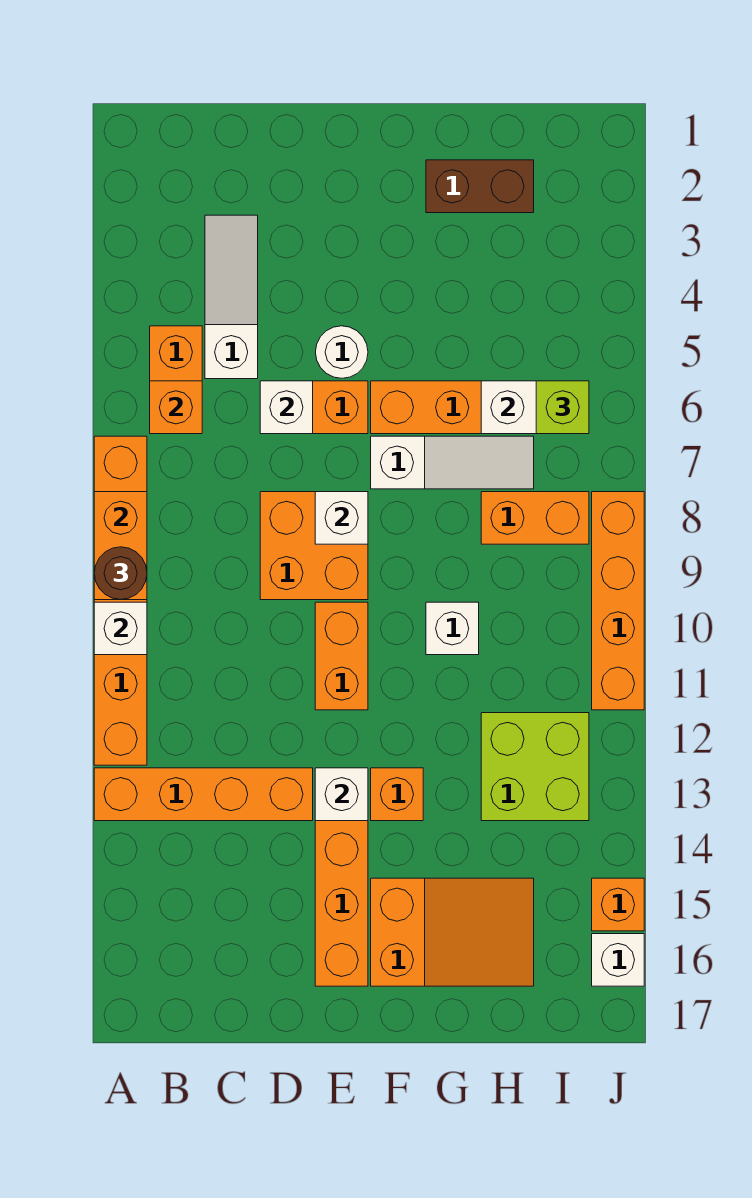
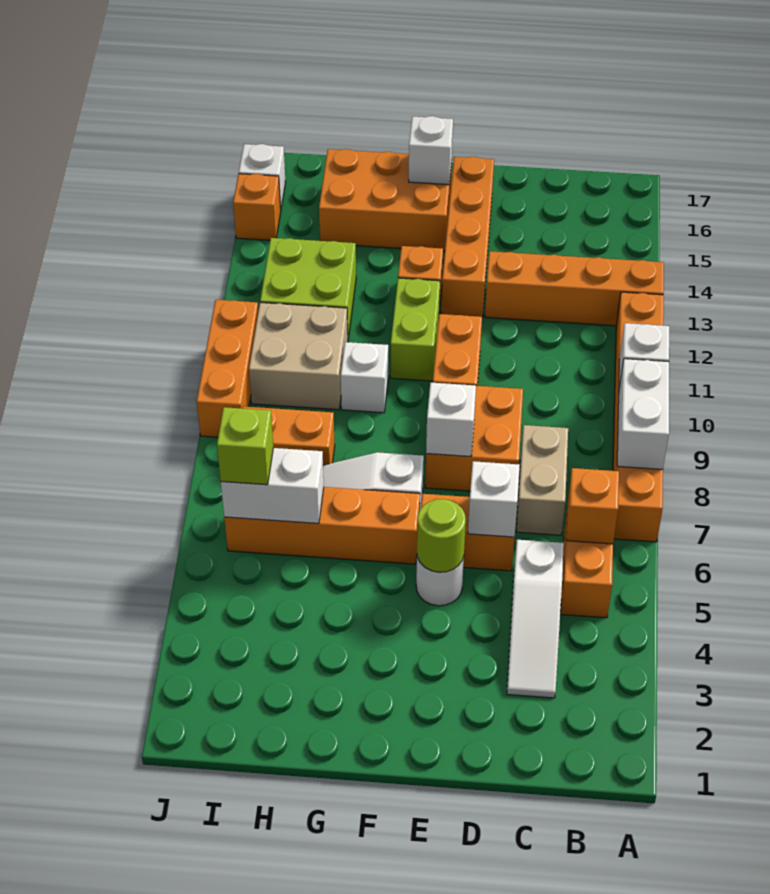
orange 1x2 brick [94,492,147,600] -> white 1x2 brick [617,359,669,469]
brown 1x1 round brick [94,547,147,600] -> none
none -> tan 1x2 brick [516,425,568,535]
none -> lime 1x1 round brick [417,499,466,572]
white 1x1 brick [315,768,368,821] -> white 1x1 brick moved to [409,116,453,185]
none -> lime 1x2 brick [390,278,440,381]
orange 2x3 slope [371,878,534,986] -> orange 2x3 brick [319,149,452,251]
brown 1x2 brick [426,160,534,213] -> none
none -> tan 2x2 brick [249,303,348,410]
orange 1x4 brick [592,492,644,710] -> orange 1x3 brick [197,300,258,437]

